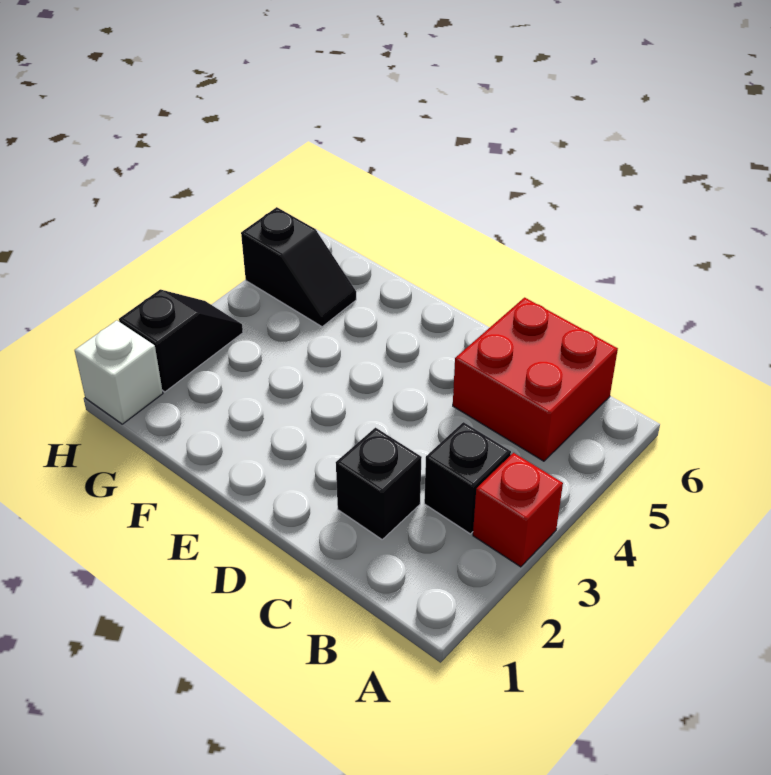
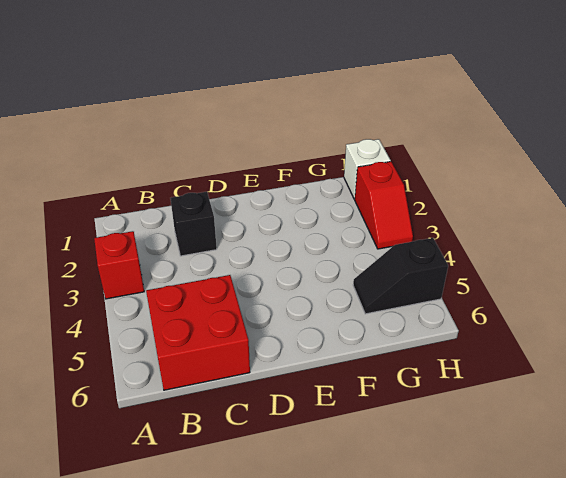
black 1x1 brick [424,422,511,534] -> none
black 1x2 slope [119,290,243,392] -> red 1x2 slope [355,162,413,249]

